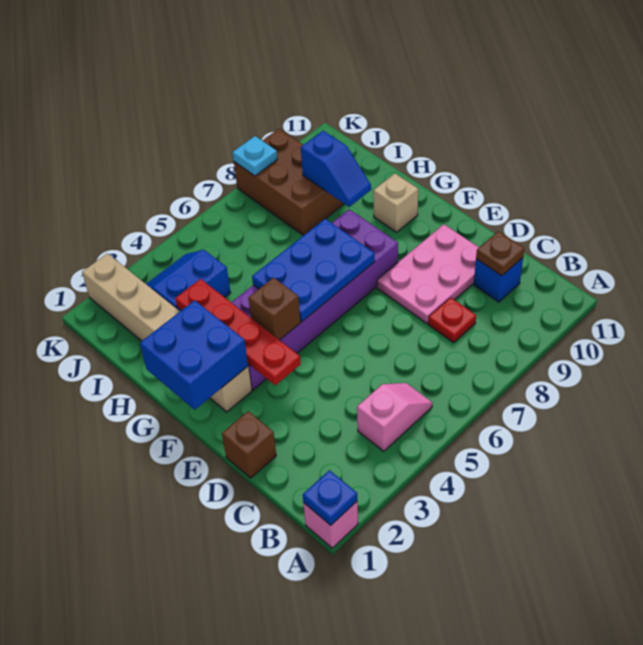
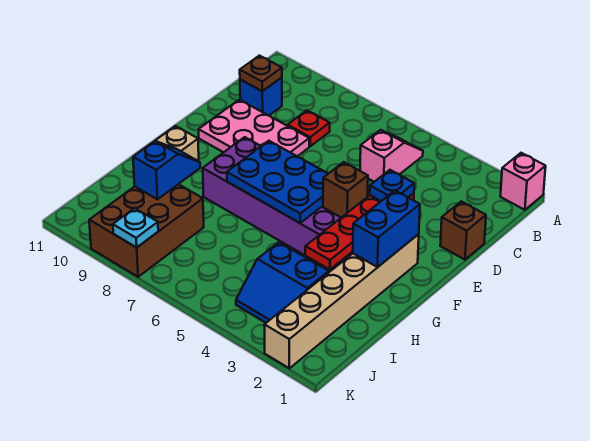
blue 1x1 plate [303,470,357,525] -> blue 1x1 plate moved to [370,170,414,201]
pink 1x2 slope [357,383,432,451] -> pink 1x2 slope turned to [360,130,423,182]
blue 2x2 brick [140,300,248,410] -> blue 1x2 brick [353,190,420,267]

